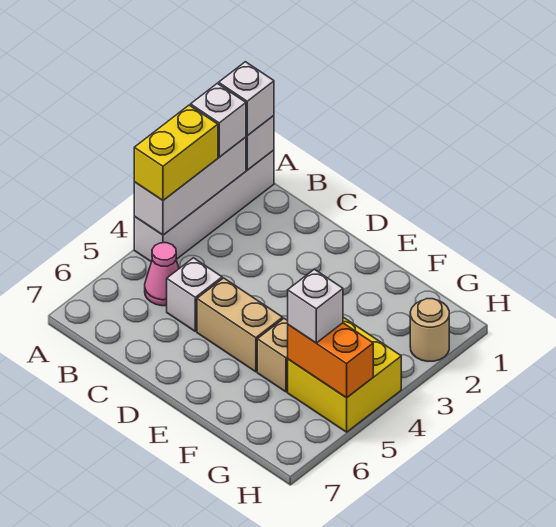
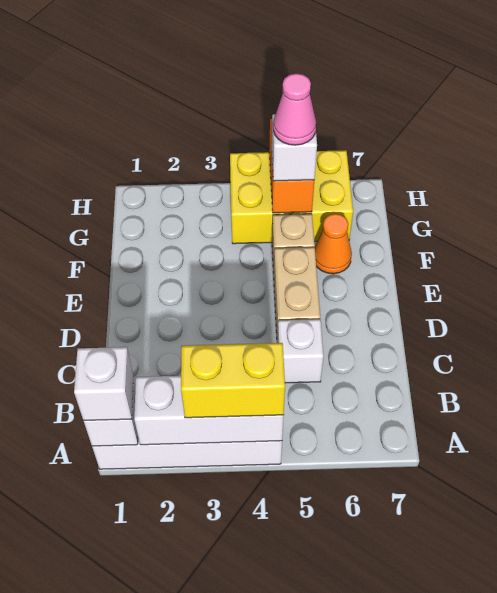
white 1x1 brick [191,83,246,157] -> none
pink 1x1 cone [145,243,179,306] -> pink 1x1 cone moved to [273,74,316,145]
none -> orange 1x1 cone [315,214,352,274]
yellow 2x2 brick [288,317,401,432] -> yellow 2x3 brick [230,150,353,244]
tan 1x1 round brick [410,299,449,361] -> none

